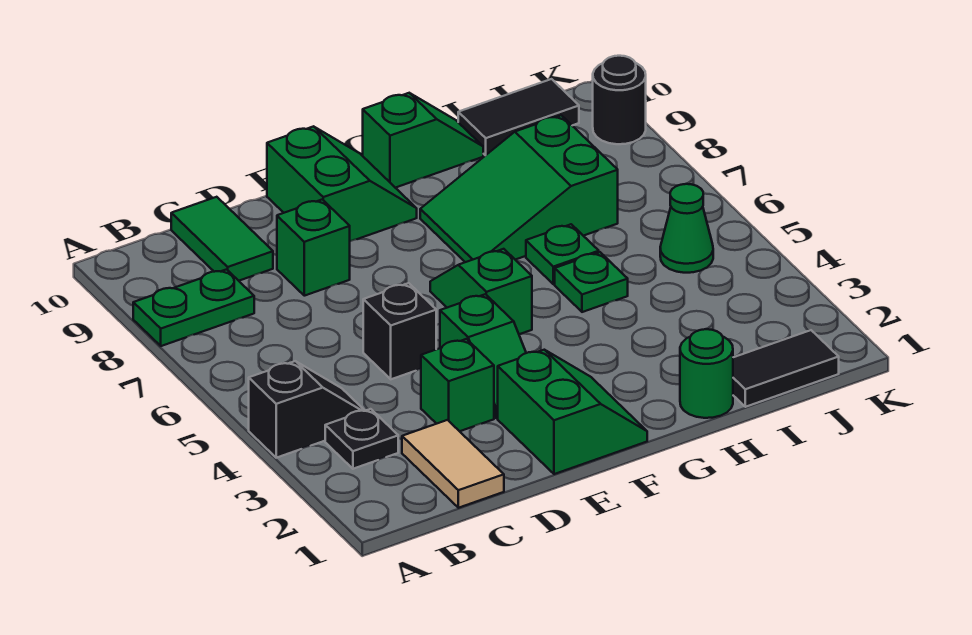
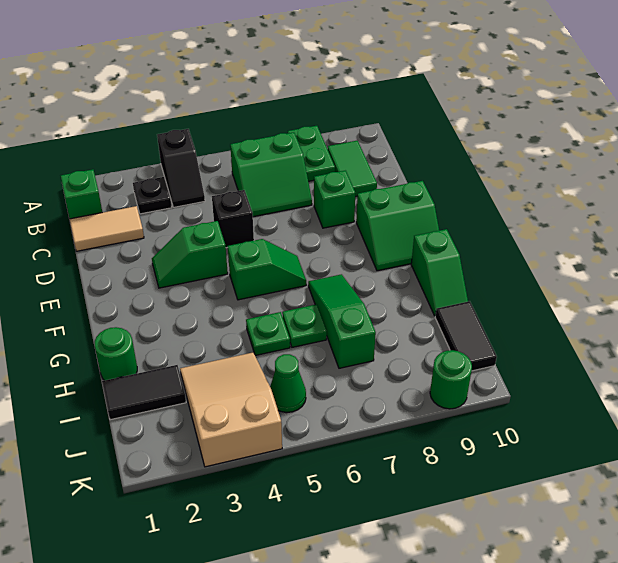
green 1x2 tile [171,197,273,281] -> green 1x2 tile turned to [328,141,377,197]
green 1x1 brick [421,339,494,431] -> green 1x1 brick moved to [61,169,102,219]
green 2x2 slope [498,350,647,474] -> green 2x2 slope moved to [230,132,312,217]
green 2x3 slope [420,115,618,262] -> green 1x3 slope [308,274,376,368]
black 1x2 tile [733,330,839,407] -> black 1x2 tile turned to [102,365,186,420]
none -> tan 2x3 slope [180,352,282,467]
black 1x1 round brick [593,56,646,144] -> green 1x1 round brick [430,350,472,409]

